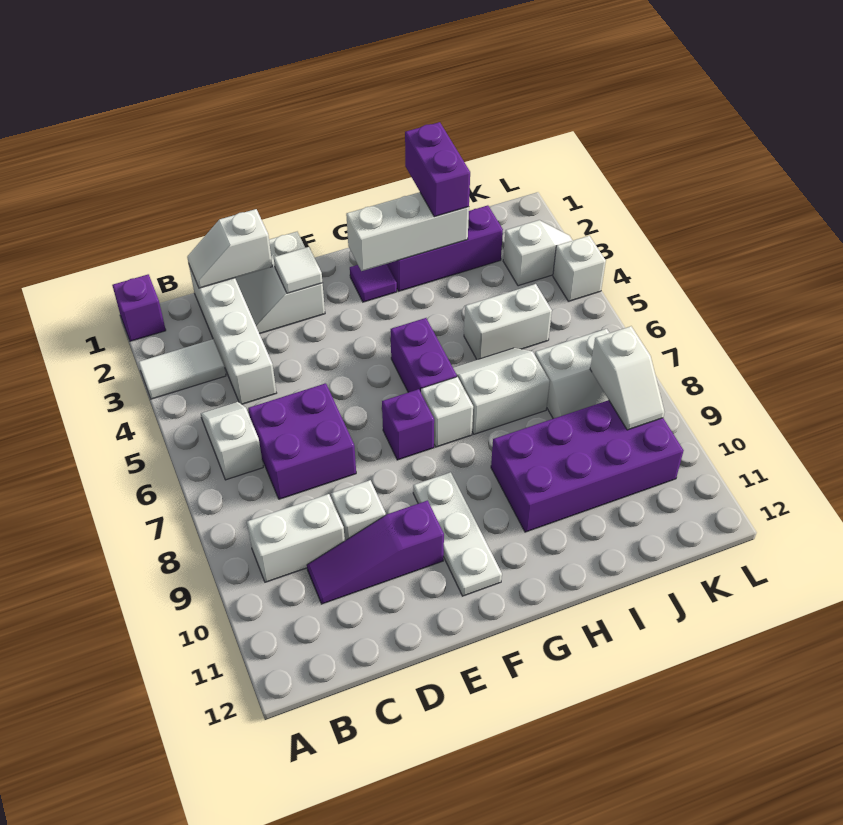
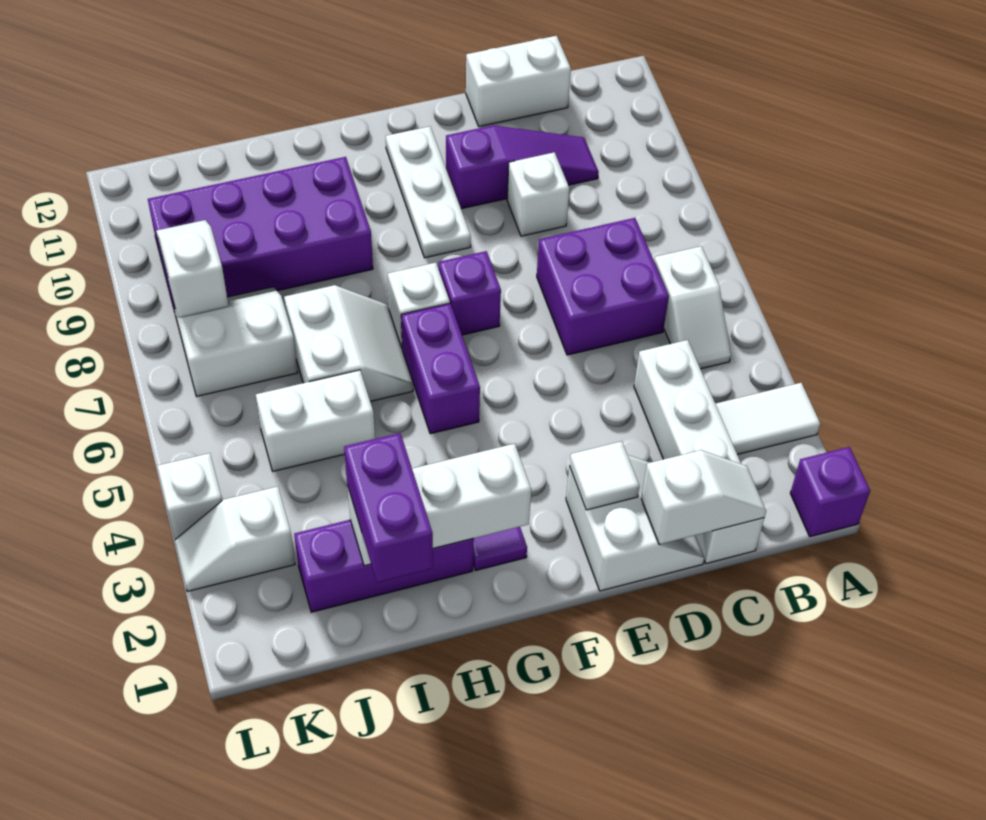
white 1x2 brick [247,494,345,582] -> white 1x2 brick moved to [466,36,571,127]
white 2x2 slope [453,348,550,434] -> white 2x2 slope turned to [284,285,413,401]

